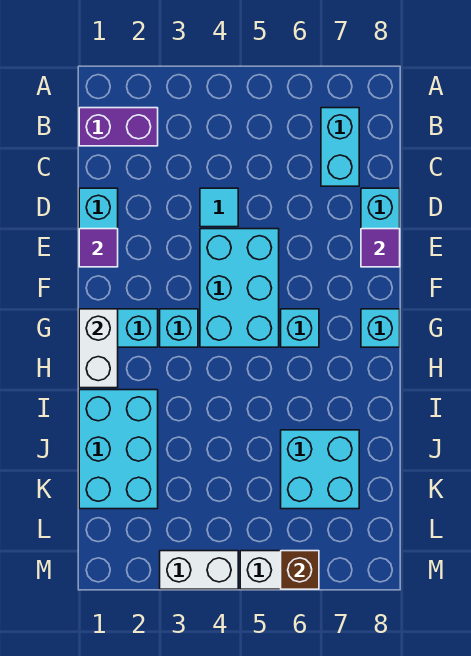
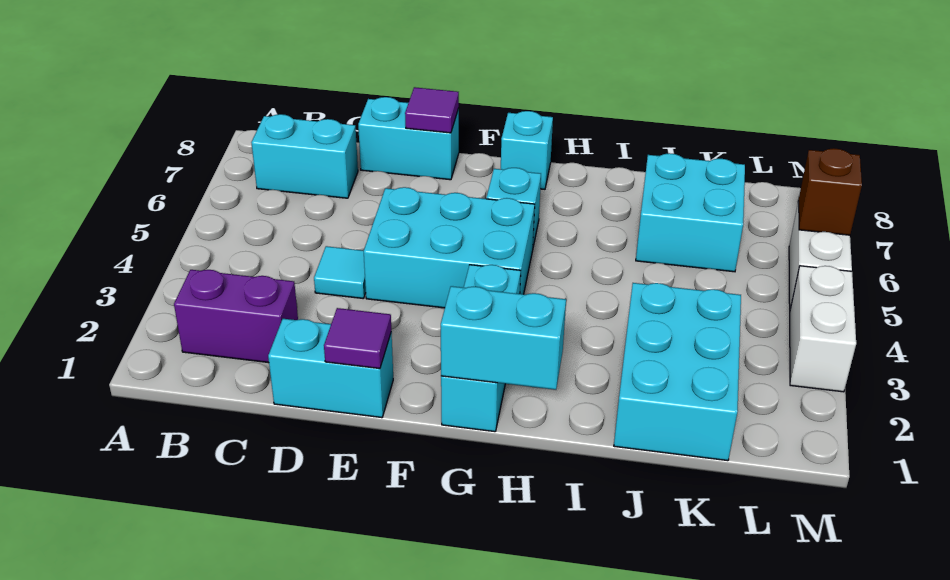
purple 1x2 brick [79,108,158,146] -> purple 1x2 brick turned to [174,270,298,363]
white 1x2 brick [79,309,118,388] -> cyan 1x2 brick [441,286,566,390]
cyan 2x3 brick [79,390,158,509] -> cyan 2x3 brick turned to [614,283,741,461]

